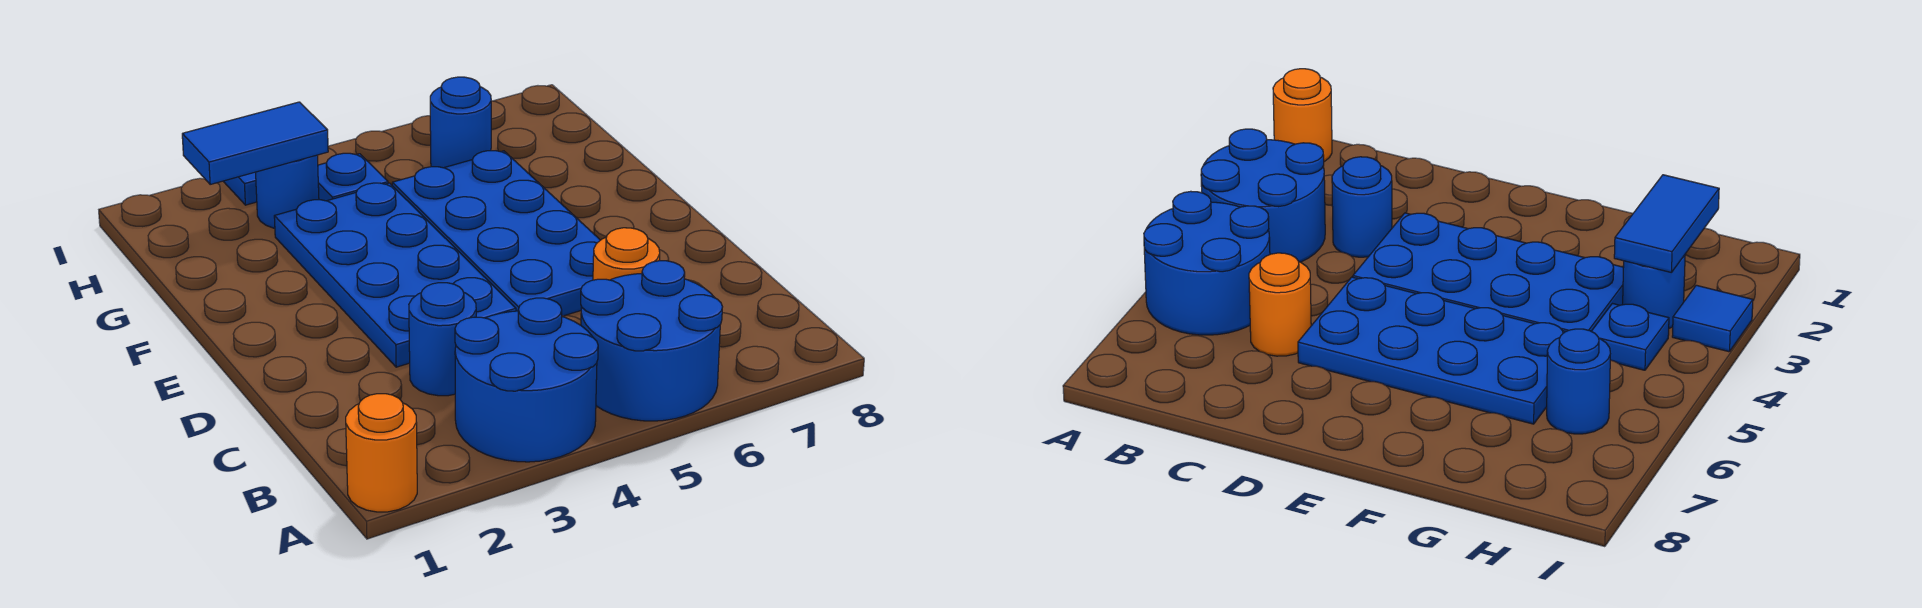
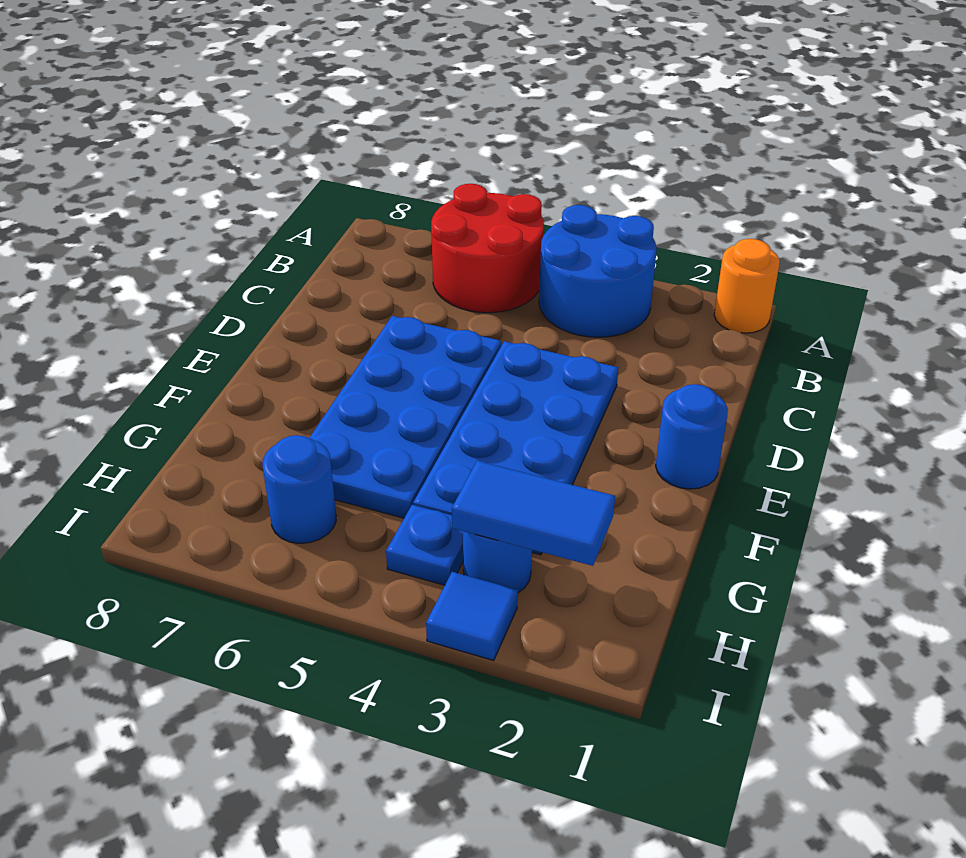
blue 2x2 round brick [581,261,722,421] -> red 2x2 round brick [431,184,544,313]
blue 1x1 round brick [409,283,476,396] -> blue 1x1 round brick moved to [656,384,728,489]
orange 1x1 round brick [593,228,660,280] -> none

